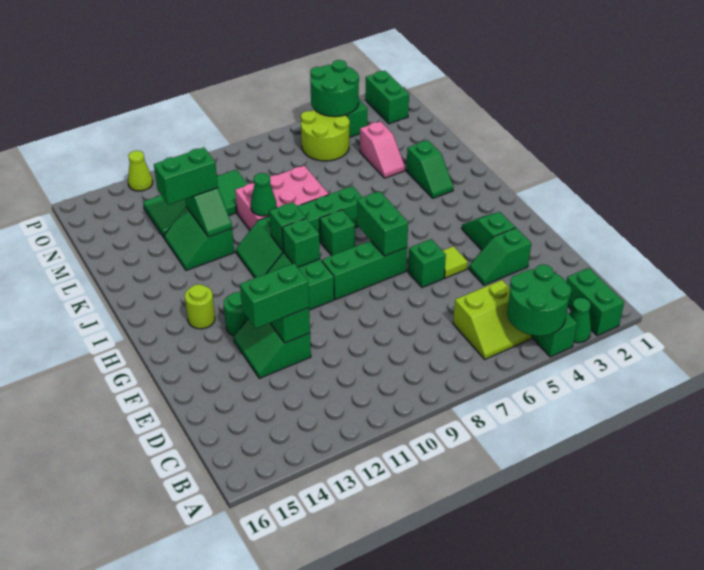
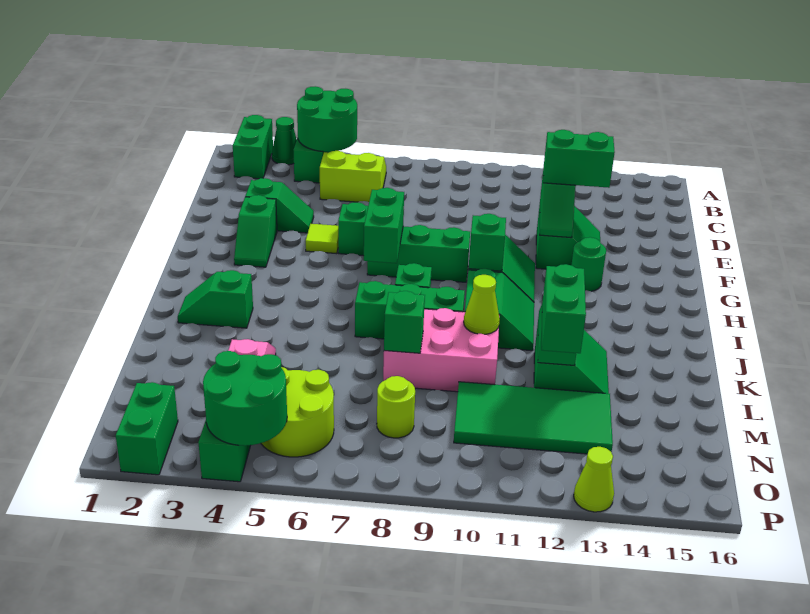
lime 1x1 round brick [185,284,215,329] -> lime 1x1 round brick moved to [377,376,415,438]
green 1x1 brick [269,202,306,251] -> green 1x1 brick moved to [384,291,425,353]
green 1x2 slope [407,140,453,198] -> green 1x2 slope turned to [178,270,253,328]
green 1x1 cone [251,173,277,216] -> lime 1x1 cone [464,275,500,334]
green 1x2 brick [154,148,218,205] -> green 1x2 brick turned to [542,264,586,353]

